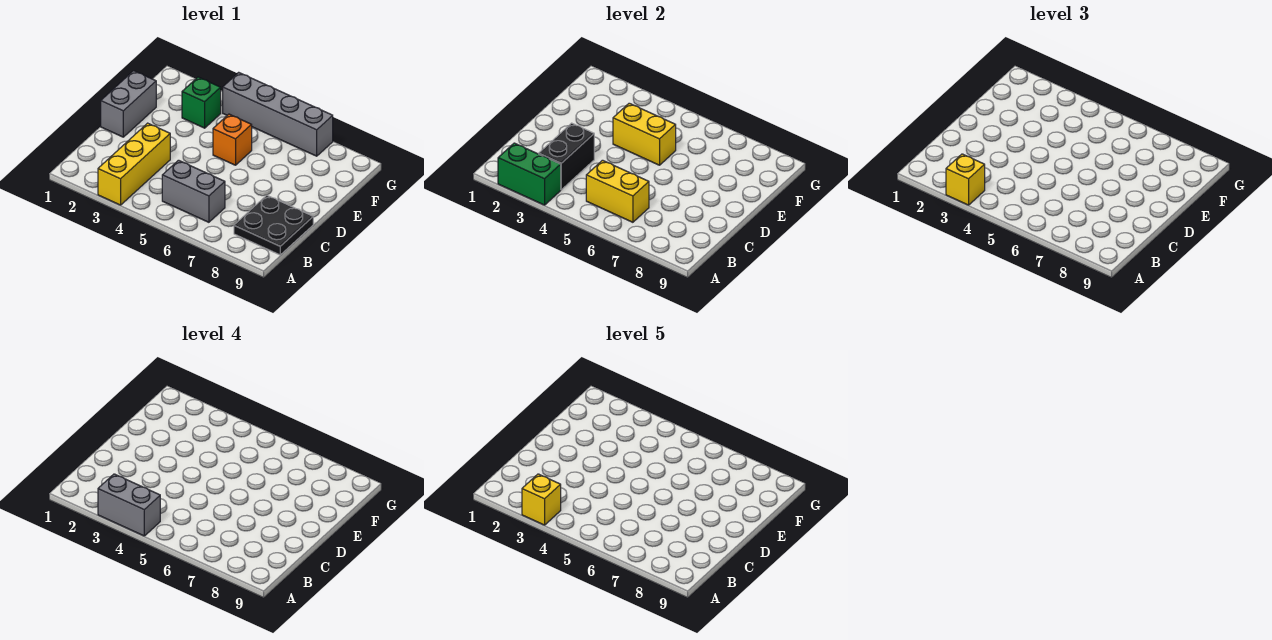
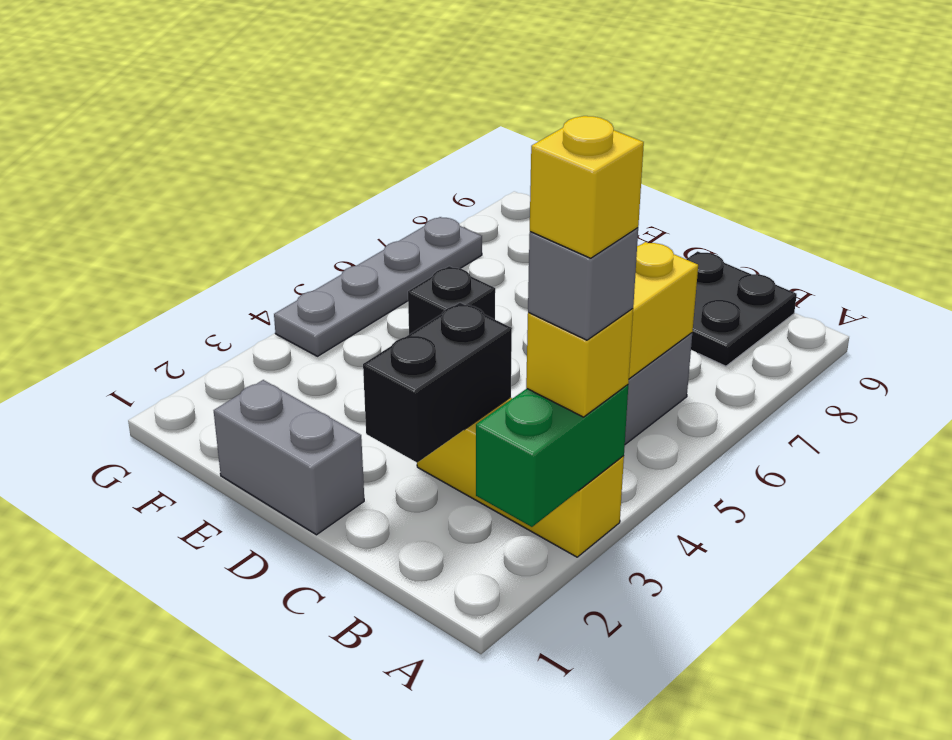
grey 1x2 brick [98,474,160,536] -> grey 1x1 brick [528,228,638,340]
black 1x2 brick [539,123,594,190] -> black 1x2 brick turned to [363,303,512,462]
yellow 1x2 brick [613,103,676,165] -> none
orange 1x1 brick [213,114,252,165] -> black 1x1 brick [408,266,495,334]
green 1x1 brick [182,77,221,128] -> none
grey 1x4 brick [223,72,333,156] -> grey 1x4 plate [274,217,482,356]

